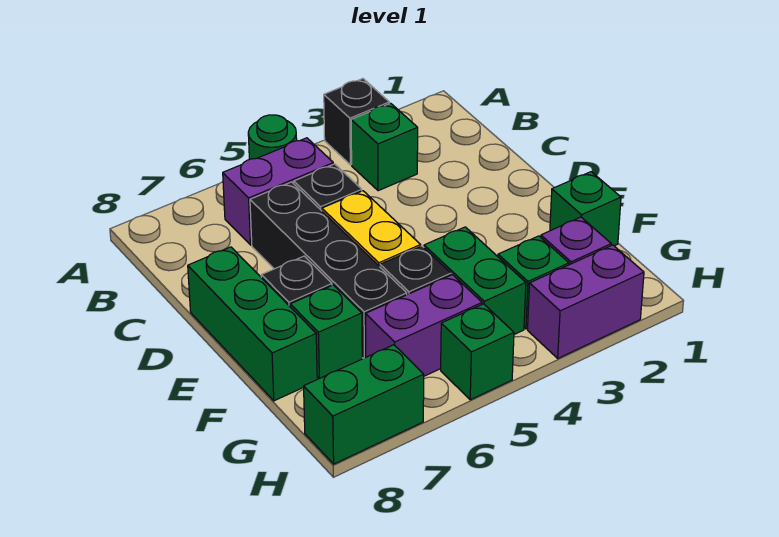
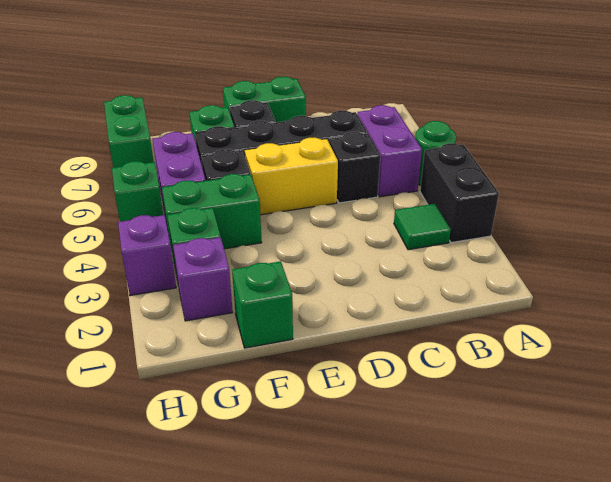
black 1x1 brick [324,79,389,165] -> black 1x2 brick [420,143,499,243]
green 1x1 brick [351,103,418,191] -> green 1x1 tile [394,204,451,250]
green 1x3 brick [188,247,317,401] -> green 1x2 brick [223,77,306,122]
purple 1x2 brick [528,245,644,358] -> purple 1x1 brick [118,215,176,296]

